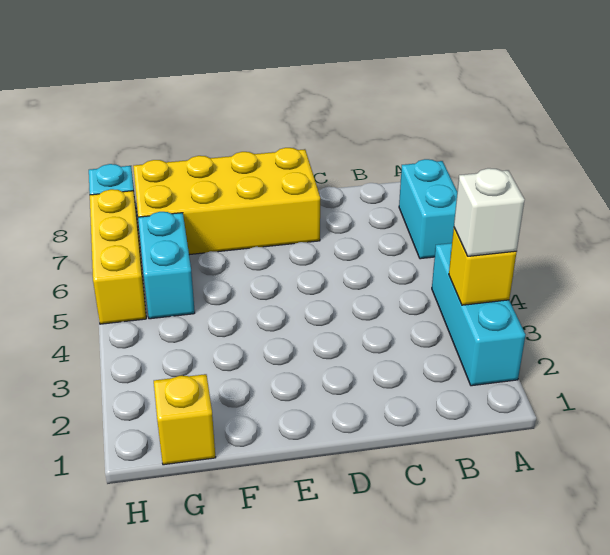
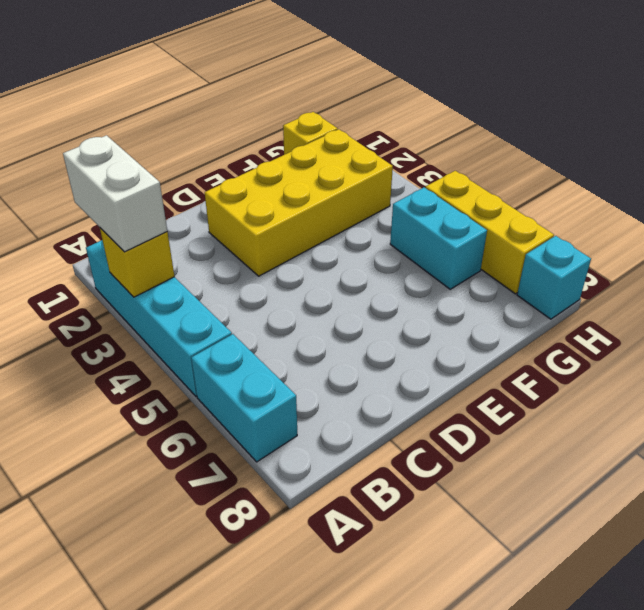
cyan 1x3 brick [432,243,525,386] -> cyan 1x4 brick [86,240,232,396]
white 1x1 brick [454,168,525,256] -> white 1x2 brick [63,135,167,252]
yellow 2x4 brick [133,148,320,255] -> yellow 2x4 brick moved to [205,129,393,276]

